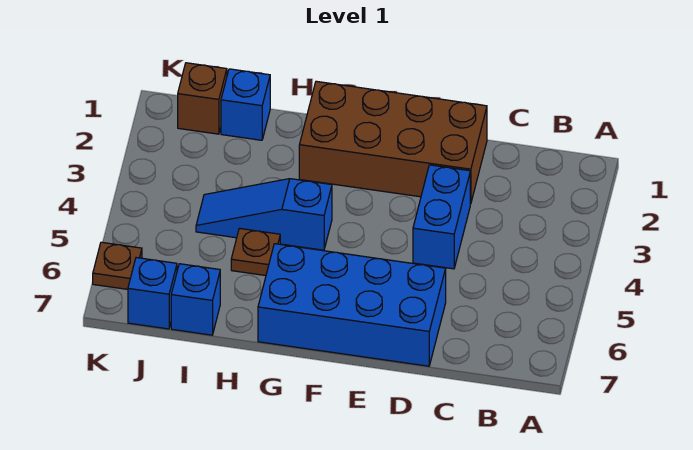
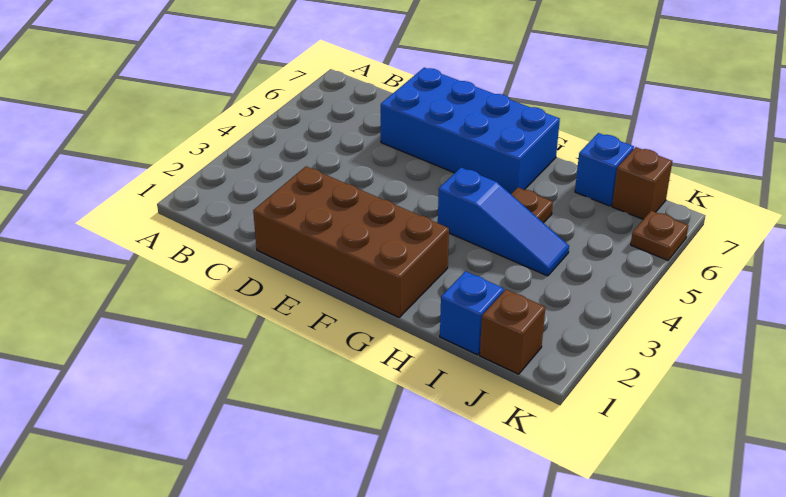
blue 1x2 brick [413,165,470,269] -> none
blue 1x1 brick [128,258,177,329] -> brown 1x1 brick [612,147,672,219]

